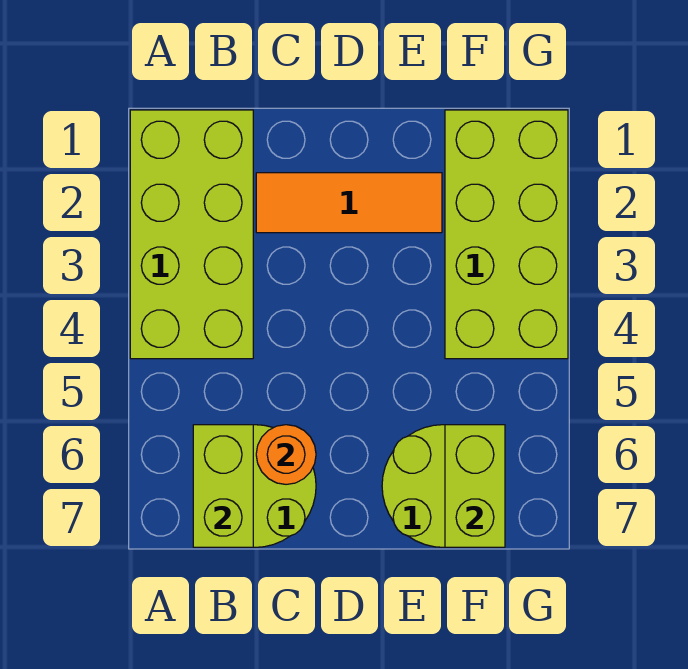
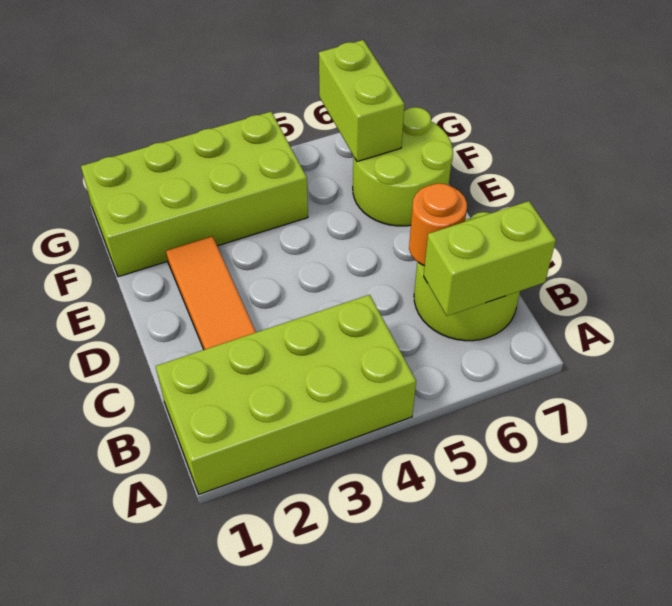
lime 1x2 brick [445,425,505,547] -> lime 1x2 brick turned to [319,40,404,161]

